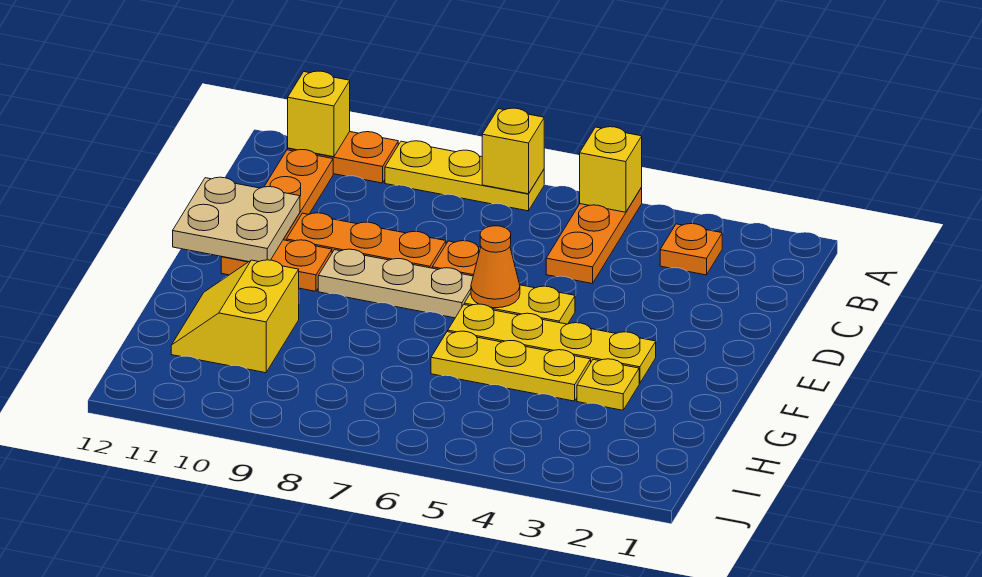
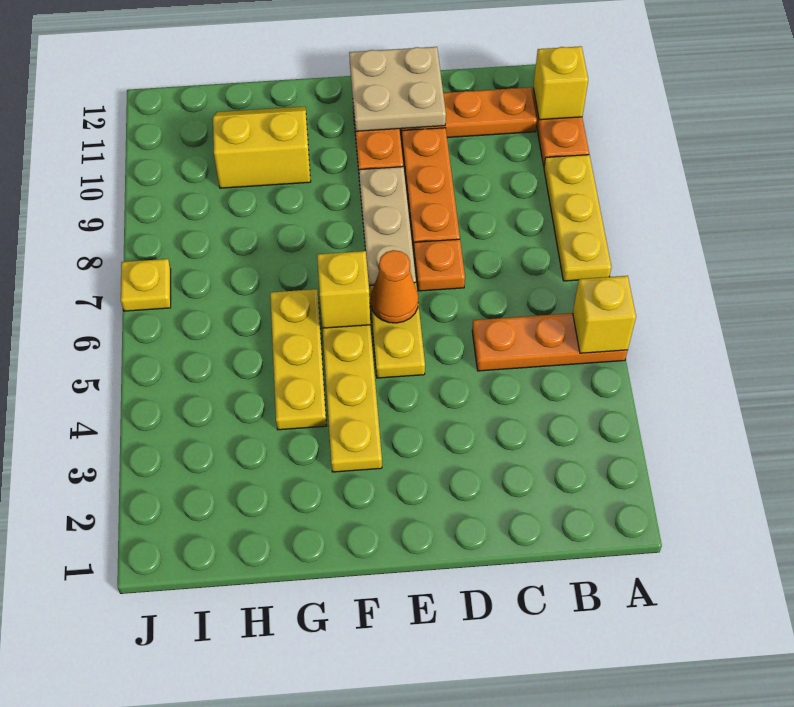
yellow 1x1 brick [482,108,544,194] -> yellow 1x1 brick moved to [317,251,370,328]
orange 1x1 plate [660,224,722,275] -> none
yellow 1x1 plate [577,359,639,410] -> yellow 1x1 plate moved to [121,259,171,311]

